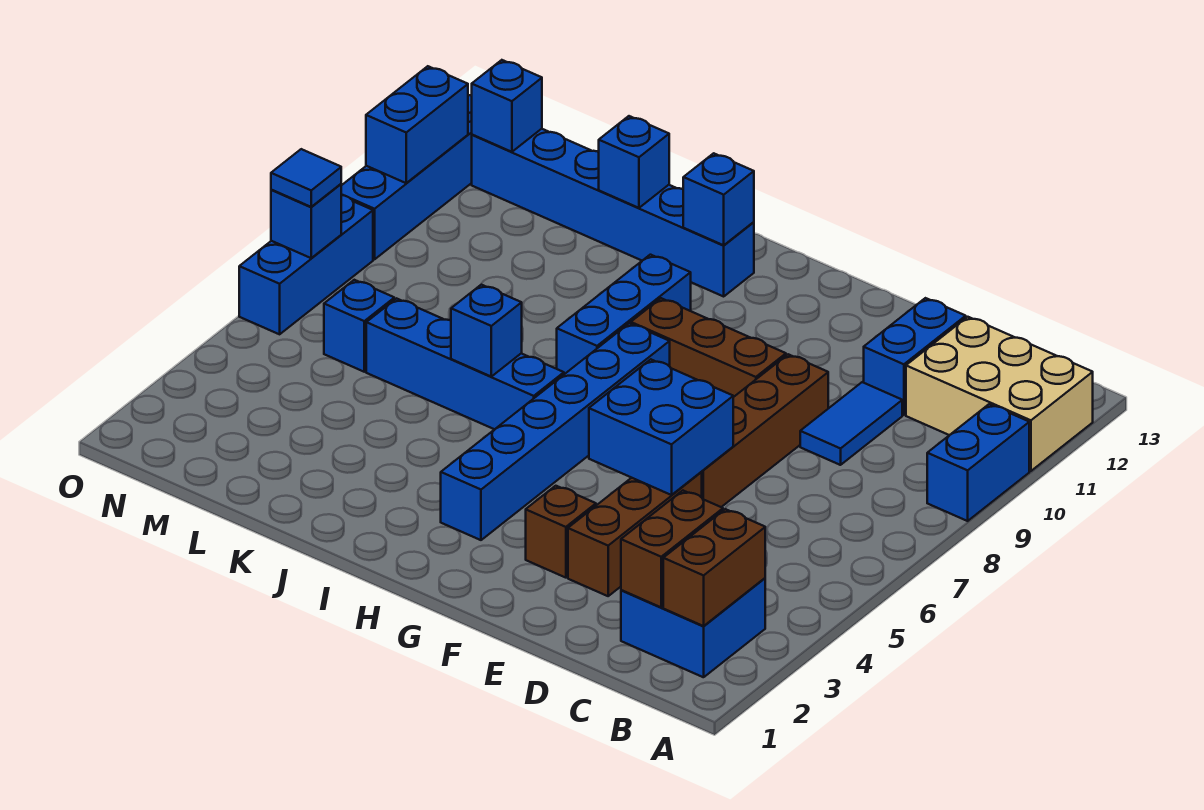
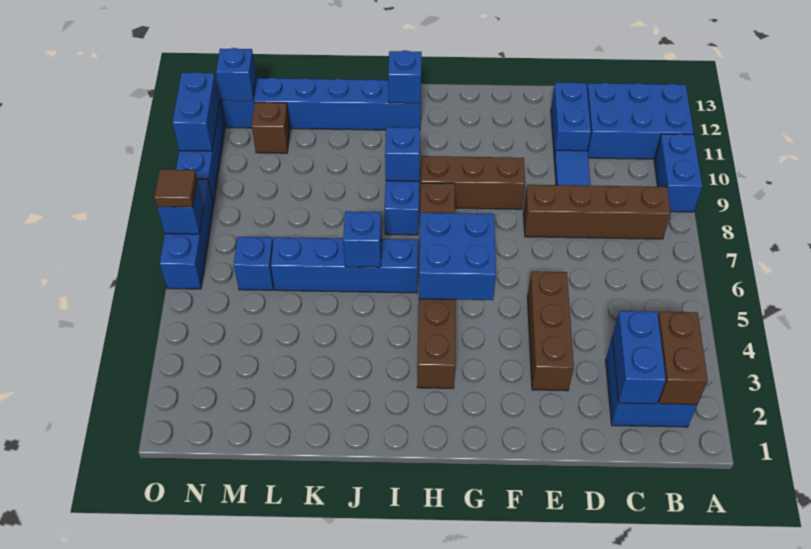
tan 2x3 brick [906,317,1093,471] -> blue 2x3 brick [587,83,694,159]
brown 1x2 brick [621,491,723,607] -> blue 1x2 brick [612,311,666,404]
blue 2x2 brick [589,359,733,495] -> blue 2x2 brick moved to [419,213,496,300]
brown 1x4 brick [702,354,828,507] -> brown 1x4 brick turned to [524,185,671,239]
brown 1x1 brick [526,486,596,578] -> brown 1x1 brick moved to [252,102,290,153]
blue 1x6 brick [441,323,670,540] -> brown 1x6 brick [417,183,455,388]
blue 1x1 brick [599,116,669,208] -> blue 1x1 brick moved to [385,127,420,181]
blue 1x1 tile [271,149,341,207] -> brown 1x1 tile [154,170,197,207]

